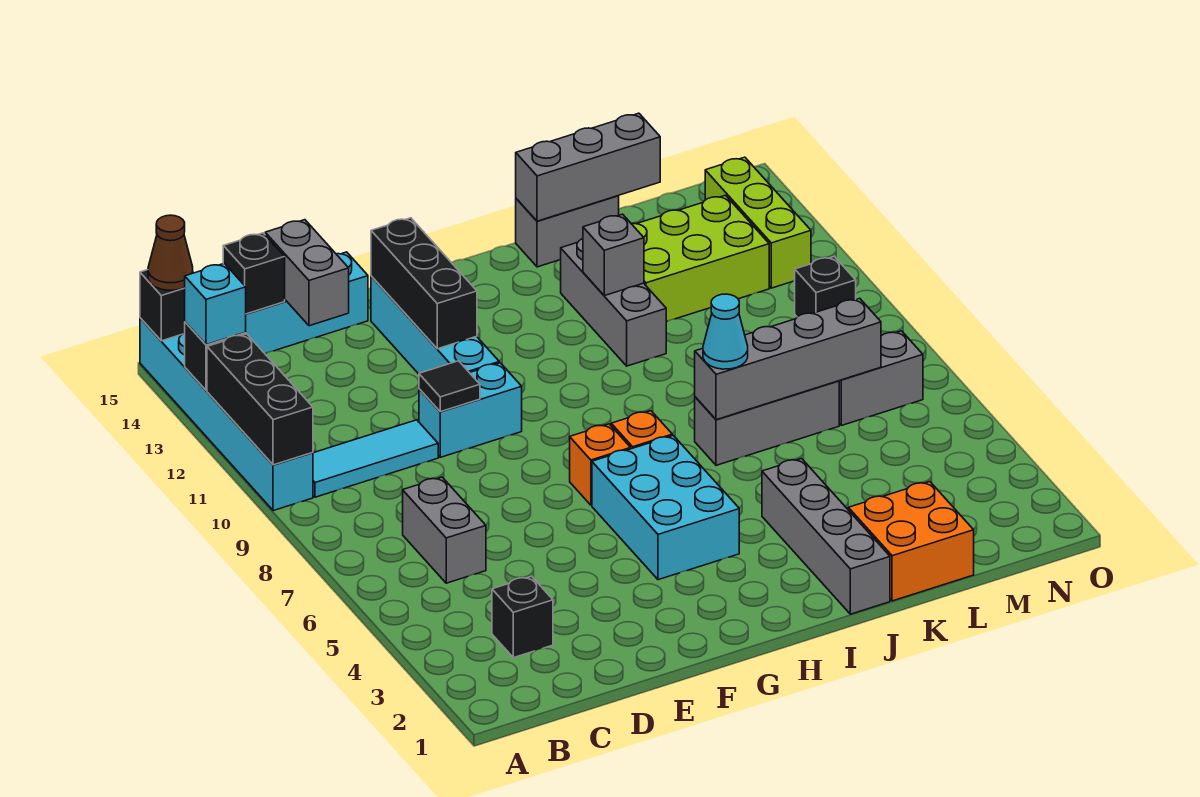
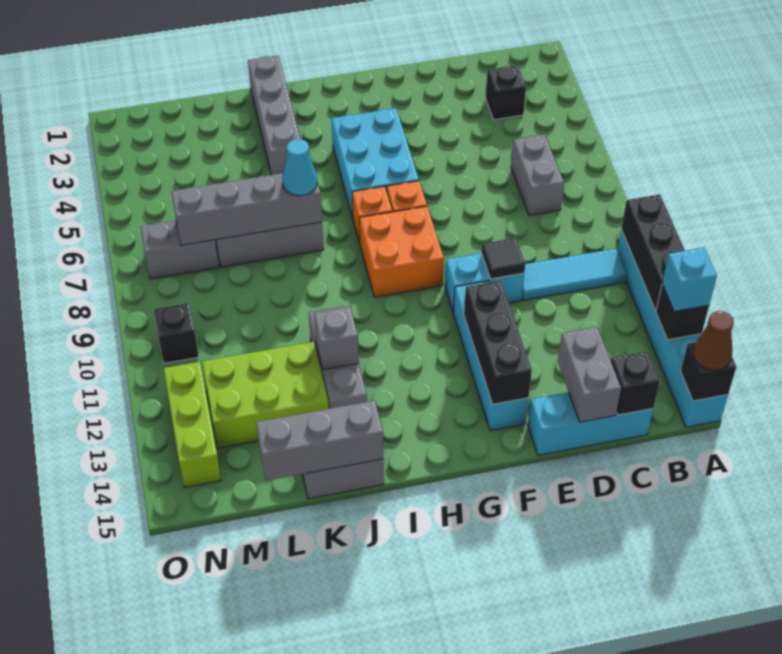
orange 2x2 brick [848,482,974,601] -> orange 2x2 brick moved to [359,206,444,297]

